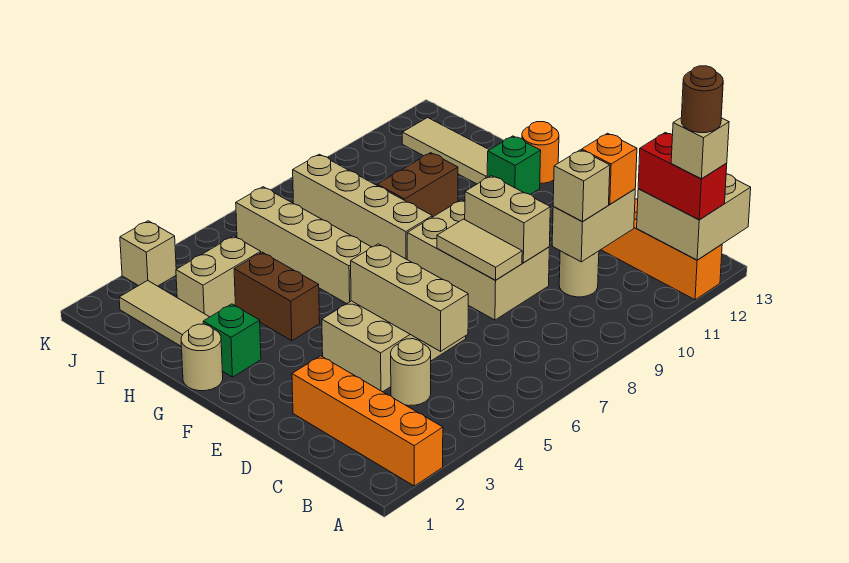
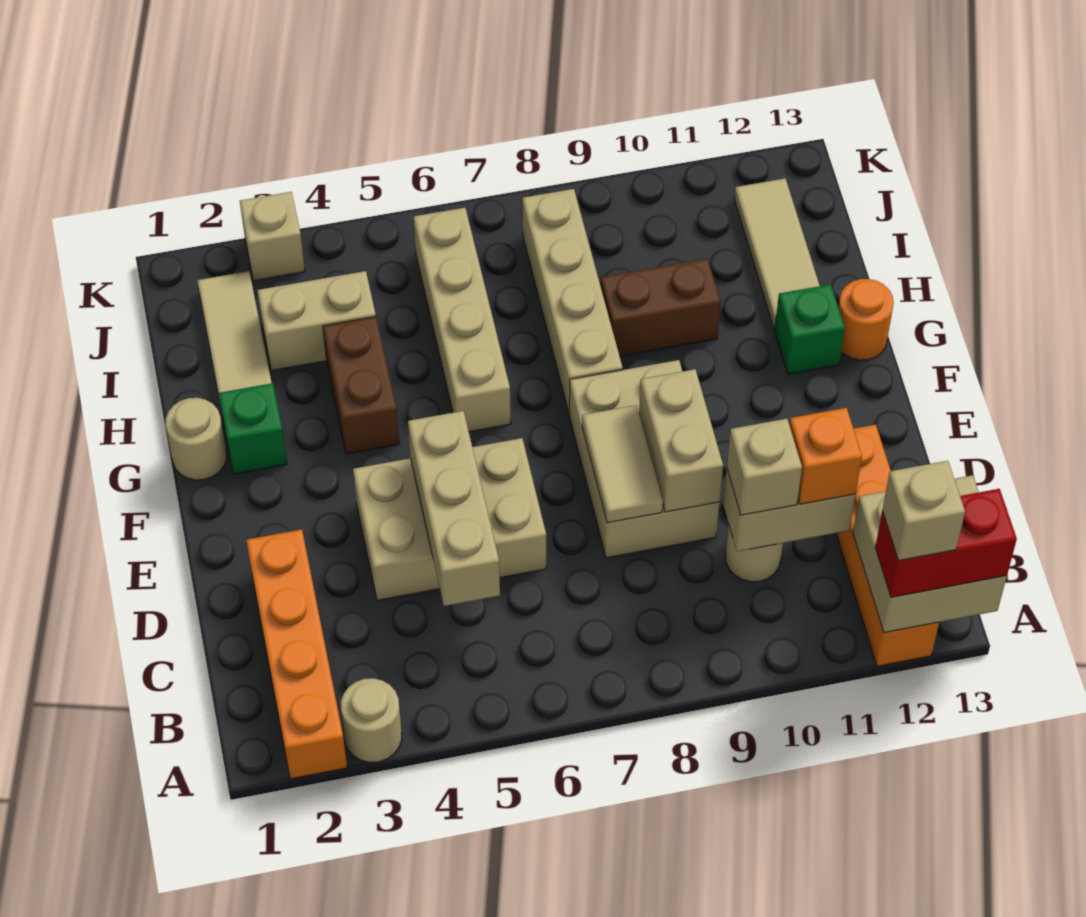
red 1x2 brick [638,132,727,220] -> red 1x2 brick turned to [875,489,1017,597]
brown 1x1 round brick [681,66,723,133] -> none
tan 1x1 round brick [391,339,431,406] -> tan 1x1 round brick moved to [341,678,402,763]

